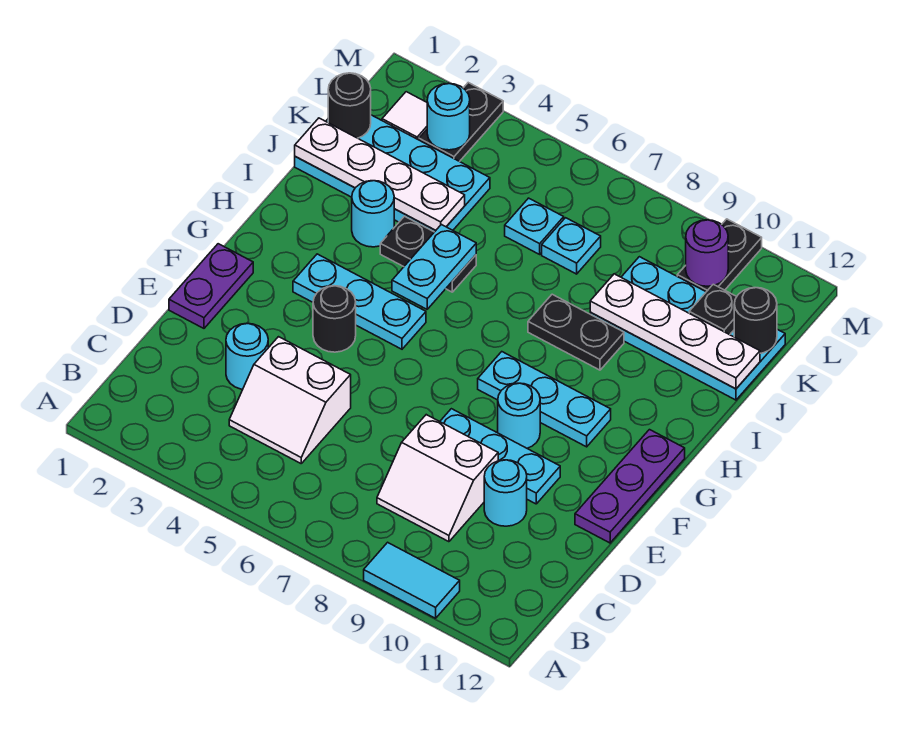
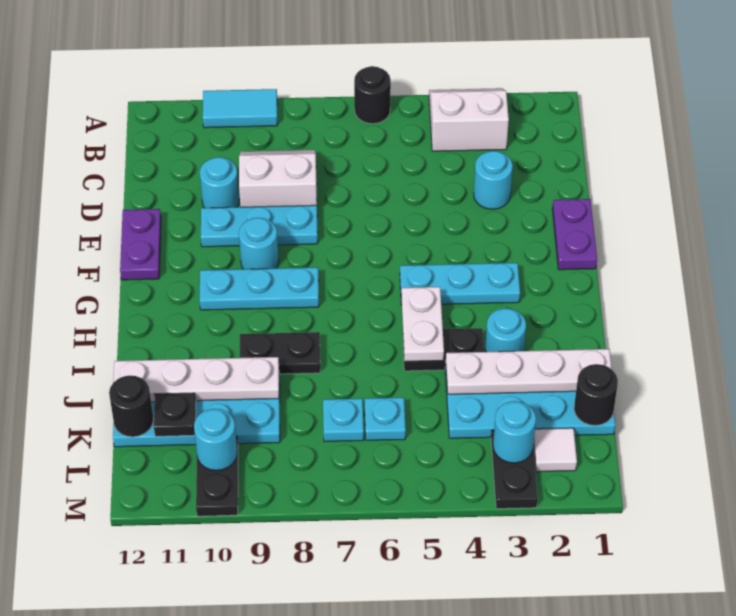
white 2x2 slope [229,337,351,463] -> white 2x2 slope moved to [429,88,509,151]
purple 1x3 plate [575,430,685,543] -> purple 1x2 plate [120,209,161,280]
black 1x1 round brick [313,286,356,352] -> black 1x1 round brick moved to [354,66,391,124]
cyan 1x2 plate [392,225,476,309] -> white 1x2 plate [401,287,444,362]
purple 1x1 round brick [686,220,728,286] -> cyan 1x1 round brick [194,409,237,470]

